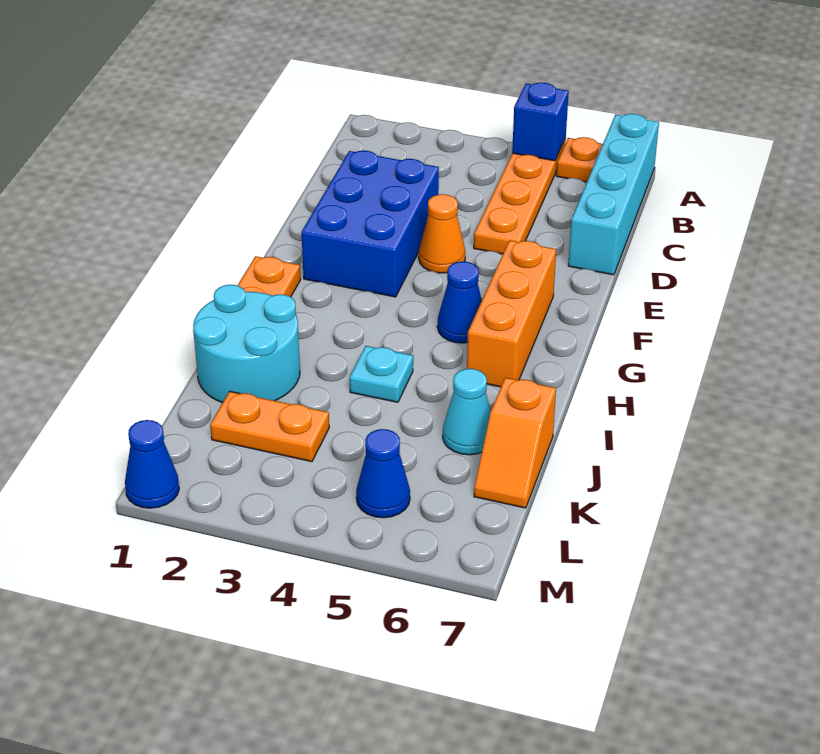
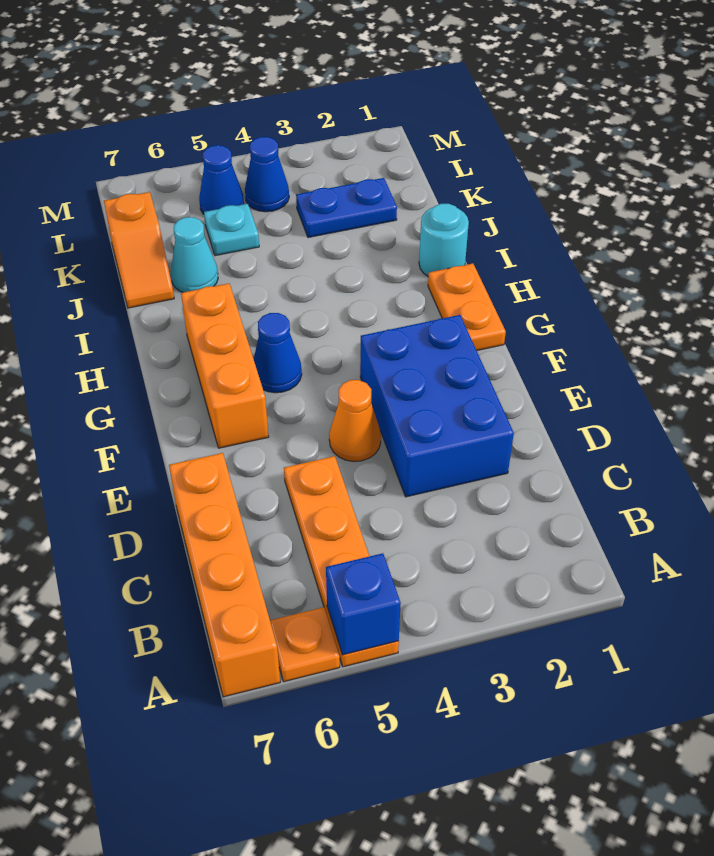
cyan 1x4 brick [568,114,659,275] -> orange 1x4 brick [169,453,280,697]
cyan 2x2 round brick [193,285,300,403] -> cyan 1x1 round brick [419,204,469,276]
cyan 1x1 plate [350,346,413,402] -> cyan 1x1 plate moved to [204,204,259,256]
orange 1x2 slope [474,378,556,508] -> orange 1x2 slope turned to [104,192,174,308]
orange 1x2 plate [210,391,329,462] -> blue 1x2 plate [296,178,397,238]
blue 1x1 cone [125,420,179,508] -> blue 1x1 cone moved to [245,137,289,212]

